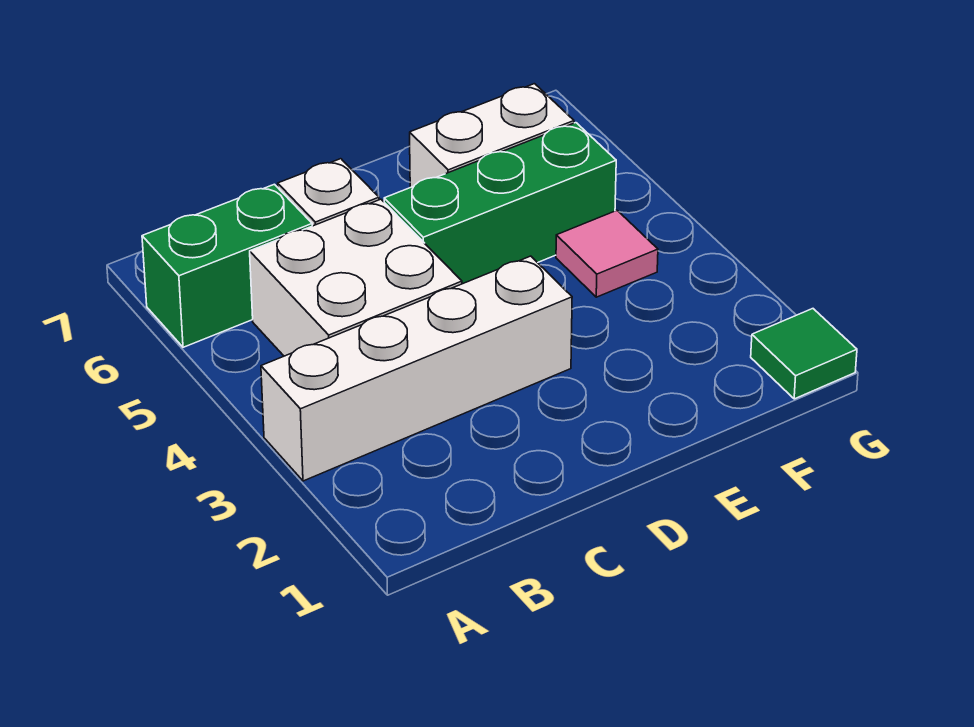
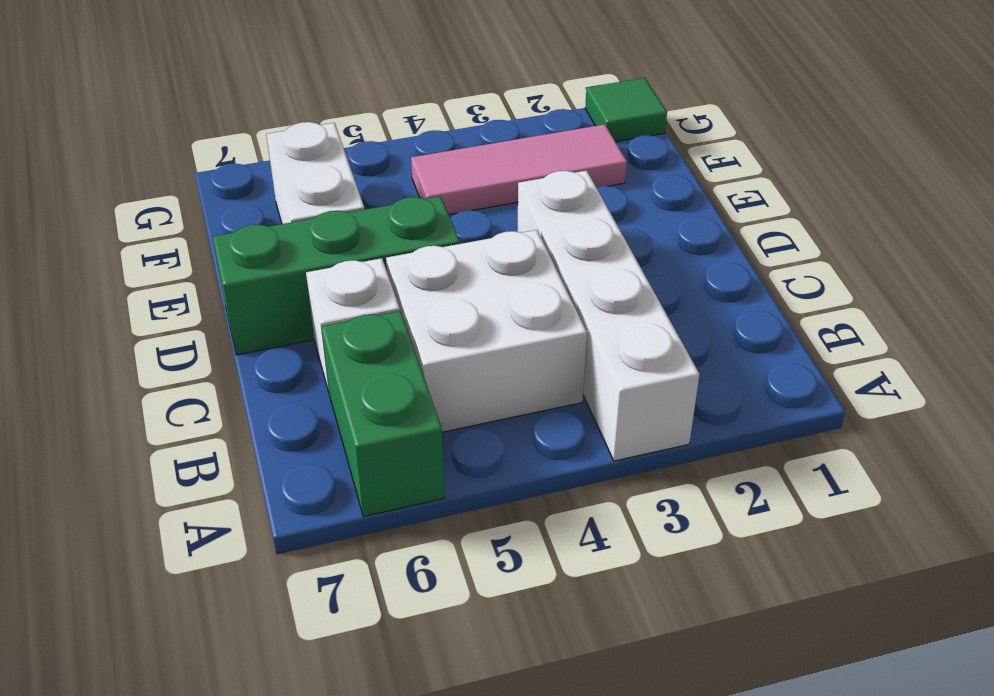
green 1x3 brick [384,123,616,284] -> green 1x3 brick turned to [213,196,460,355]
pink 1x1 tile [556,211,658,297] -> pink 1x3 tile [411,124,627,215]

